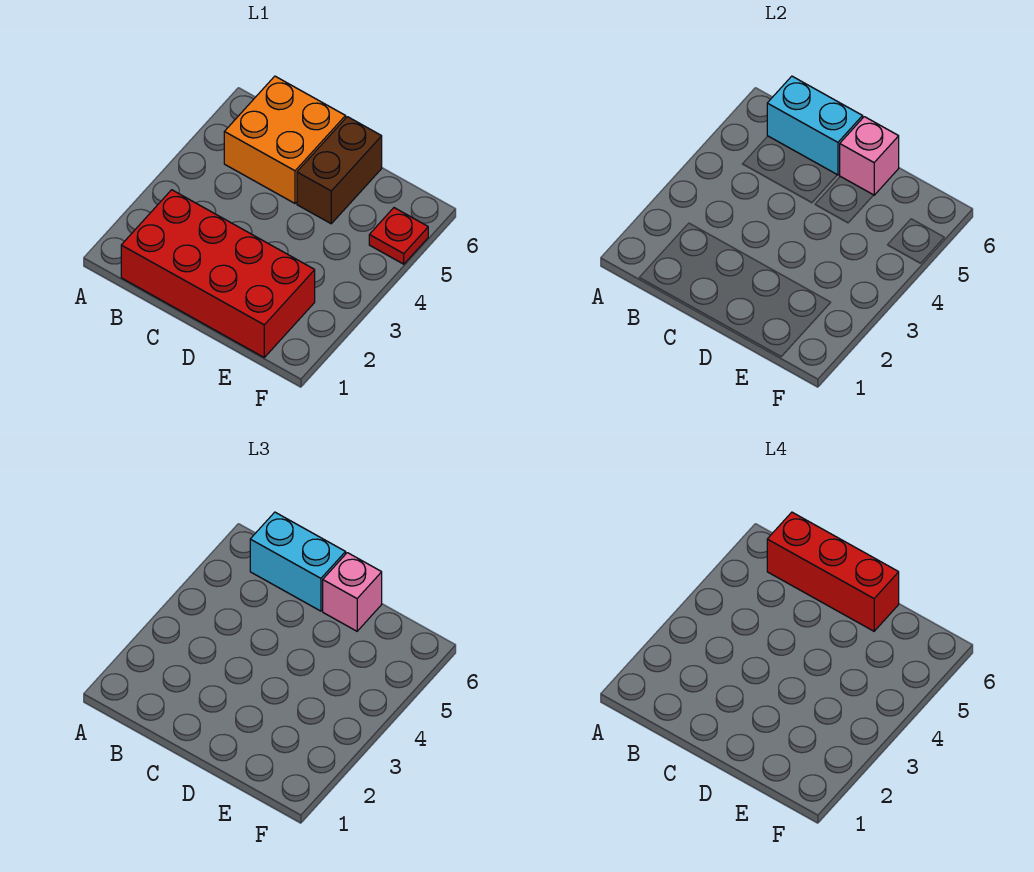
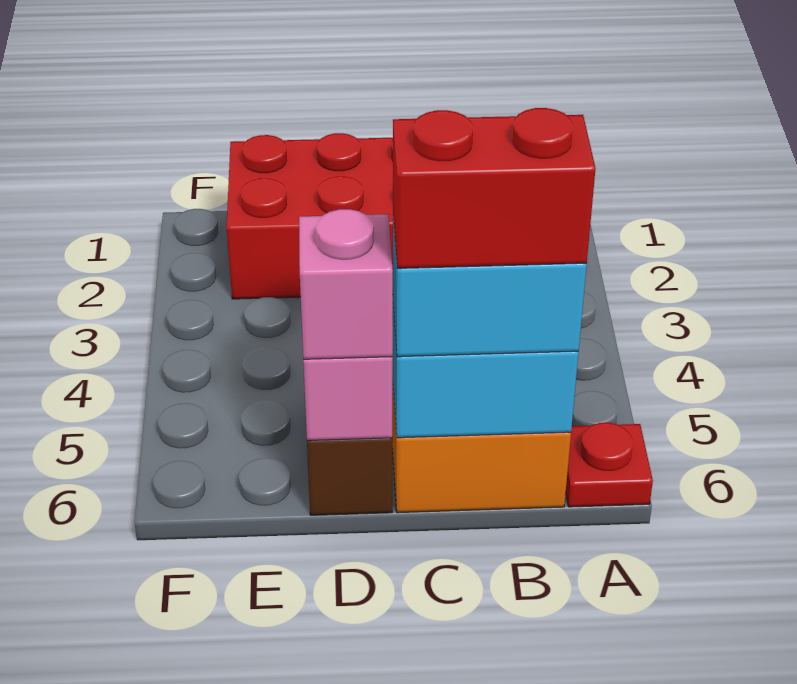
red 1x3 brick [767,512,899,631] -> red 1x2 brick [393,108,596,268]
red 1x1 plate [369,208,428,264] -> red 1x1 plate moved to [566,423,653,507]

